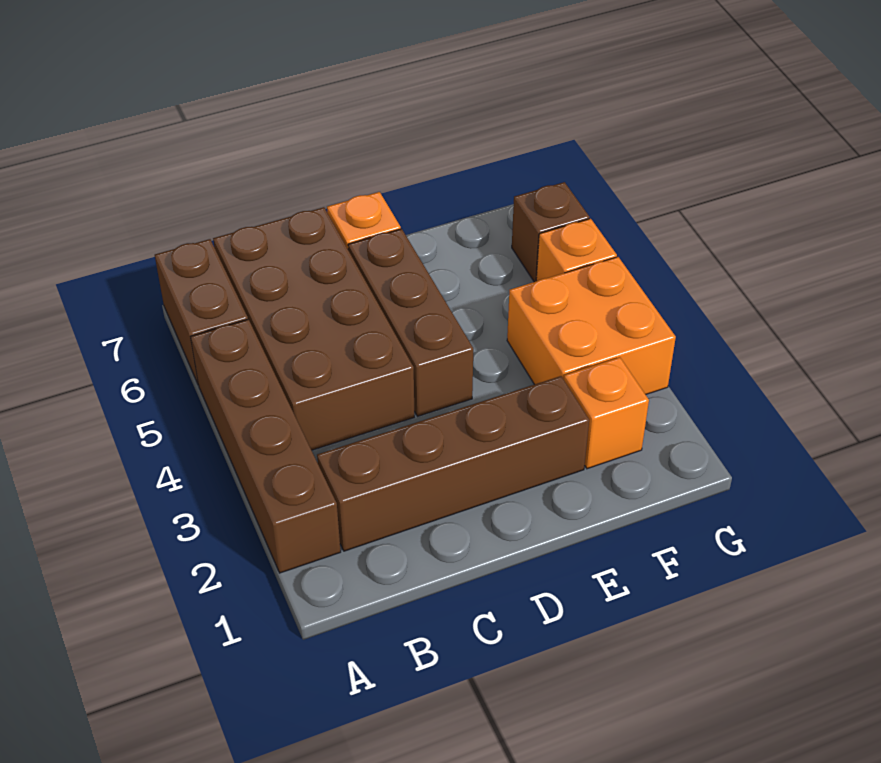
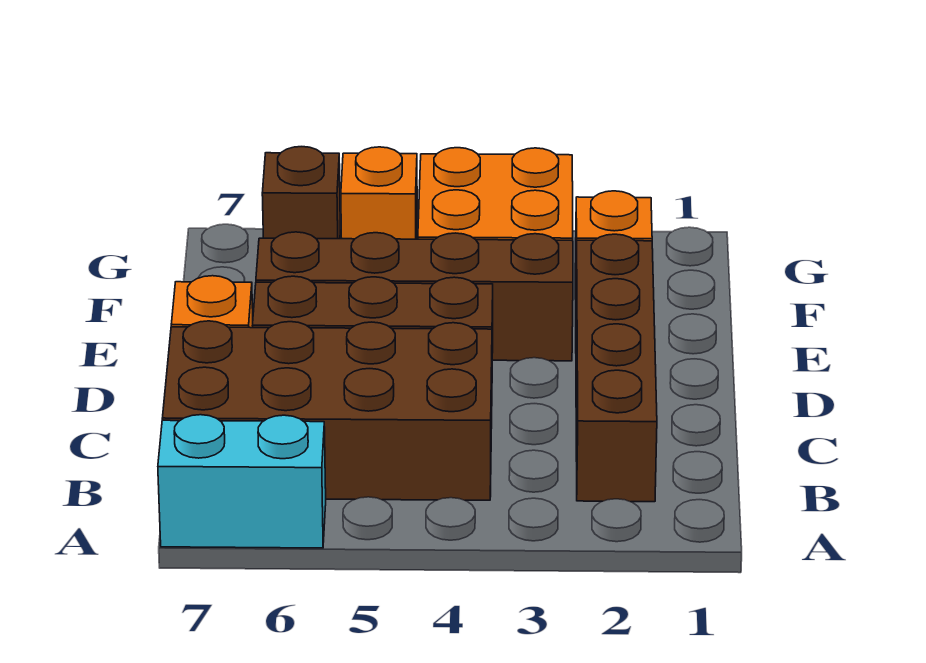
brown 1x4 brick [191,319,341,573] -> brown 1x4 brick moved to [256,232,573,361]
brown 1x2 brick [155,239,248,385] -> cyan 1x2 brick [158,415,326,548]

